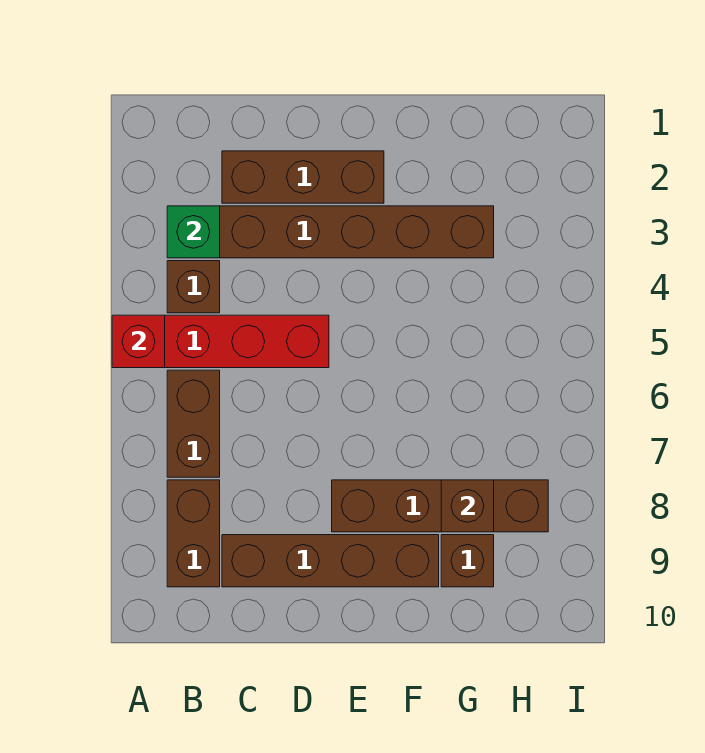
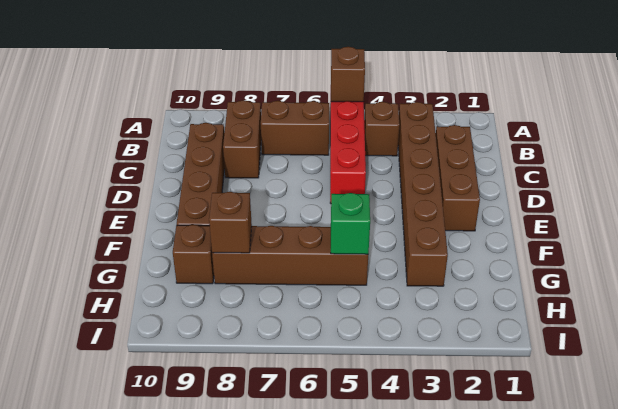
red 1x1 brick [112,315,165,368] -> brown 1x1 brick [331,47,365,102]
green 1x1 brick [167,206,220,258] -> green 1x1 brick moved to [331,193,370,254]
brown 1x2 brick [167,480,220,587] -> brown 1x2 brick turned to [223,100,261,178]
brown 1x4 brick [332,480,548,532] -> brown 1x4 brick turned to [212,226,368,285]

